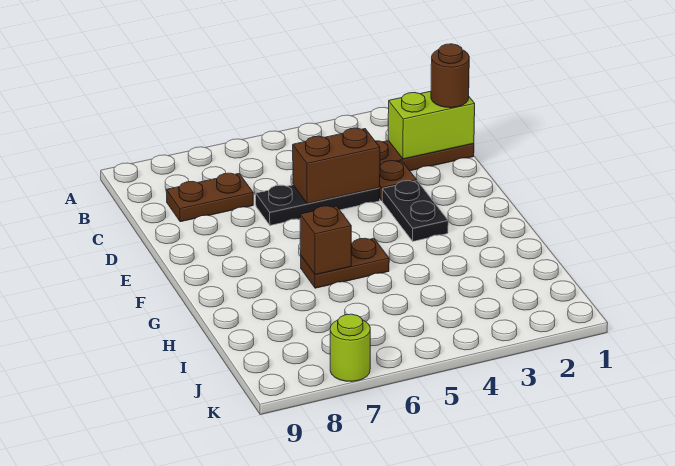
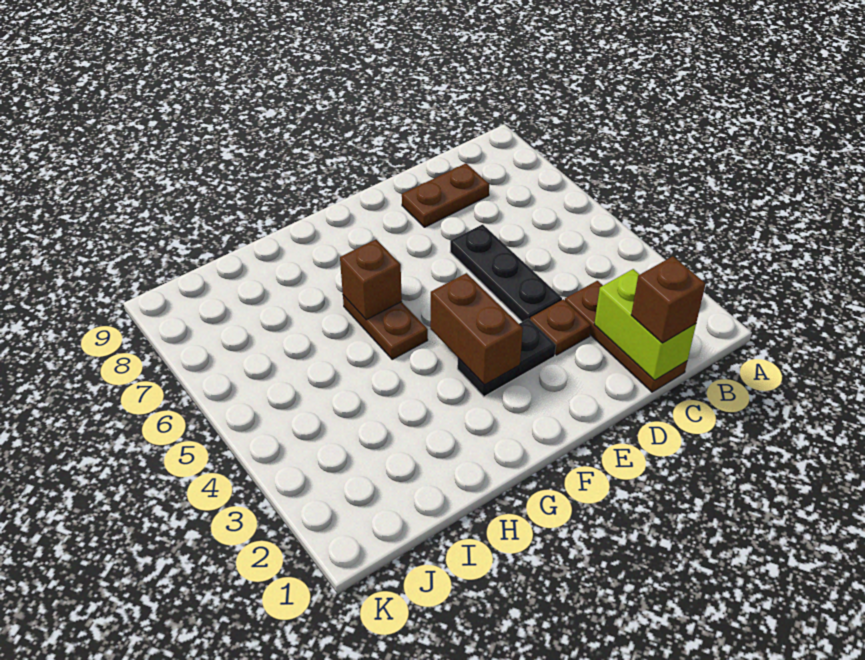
brown 1x1 round brick [431,44,469,108] -> brown 1x1 brick [631,256,706,343]
brown 1x2 plate [166,173,253,222] -> brown 1x2 plate turned to [402,163,489,227]
brown 1x2 brick [293,128,380,204] -> brown 1x2 brick moved to [431,273,523,385]
lime 1x1 round brick [330,314,370,382] -> none

